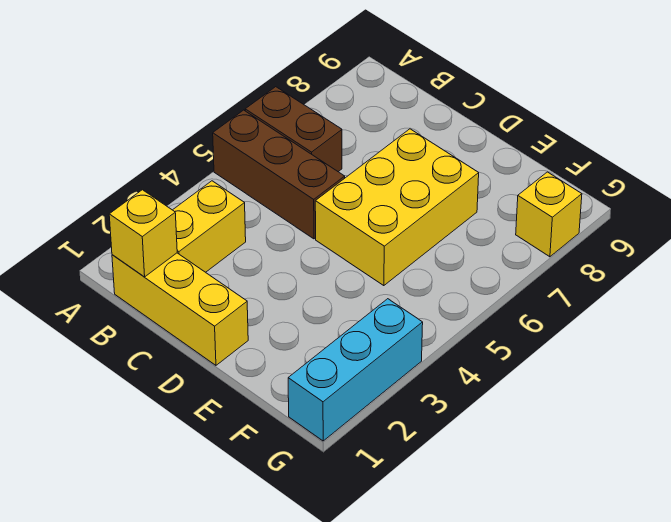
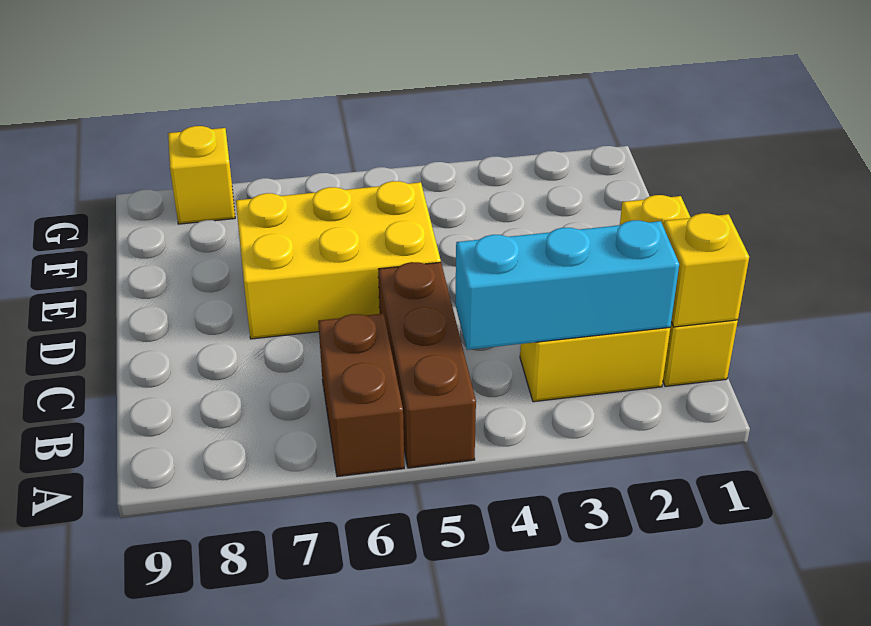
cyan 1x3 brick [288,299,423,441] -> cyan 1x3 brick moved to [455,220,679,350]

